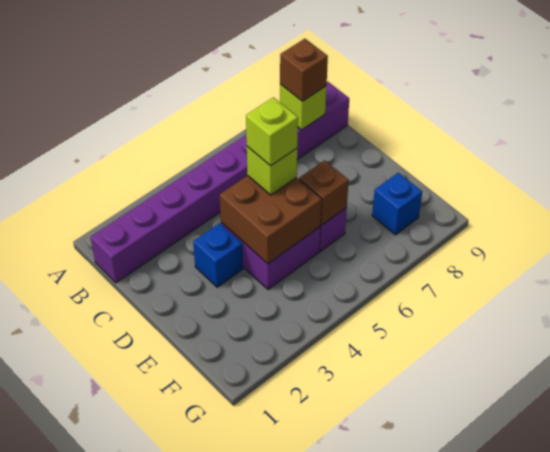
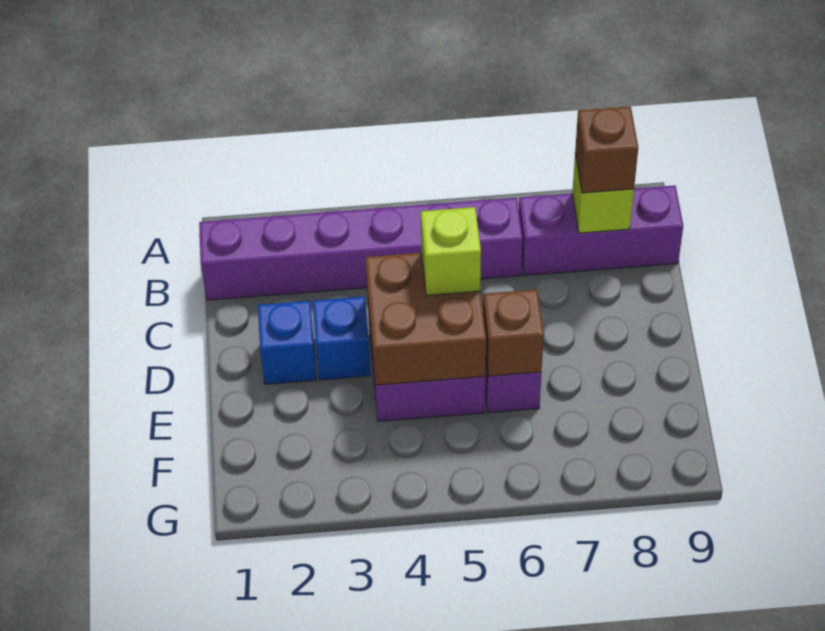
lime 1x1 brick [246,97,298,166] -> none
blue 1x1 brick [372,173,422,235] -> blue 1x1 brick moved to [258,301,316,384]

